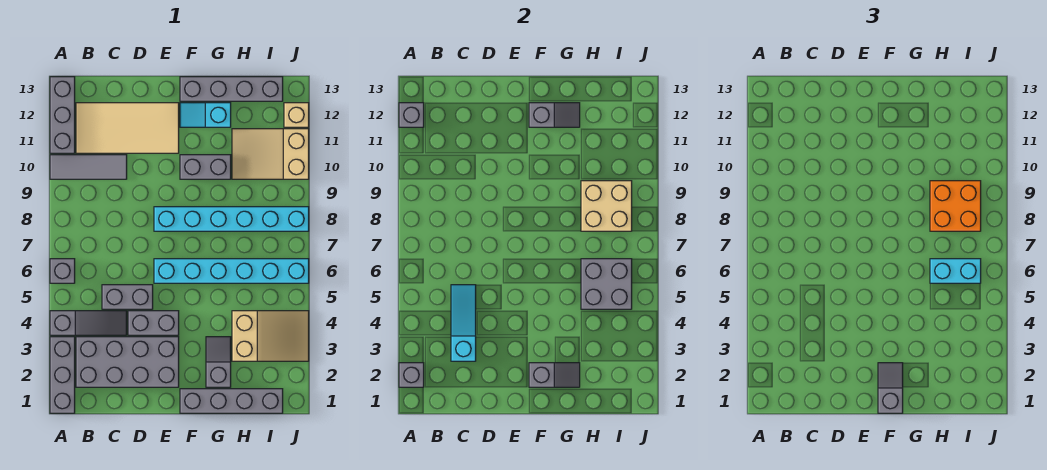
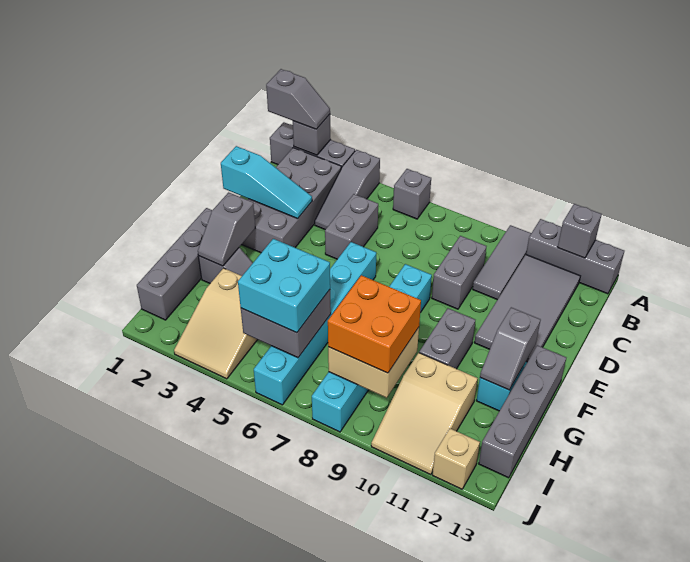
tan 2x4 tile [76,103,179,153] -> grey 2x4 tile [474,255,580,362]
cyan 1x3 slope [451,285,476,361] -> cyan 1x3 slope moved to [221,146,312,219]
grey 1x2 brick [128,311,179,335] -> grey 1x2 brick moved to [432,236,486,309]
grey 1x2 slope [878,363,903,413] -> grey 1x2 slope moved to [266,69,330,129]
cyan 1x2 brick [930,259,981,283] -> cyan 2x2 brick [238,239,330,333]
tan 2x3 slope [232,129,309,179] -> tan 2x3 slope turned to [371,353,478,475]

